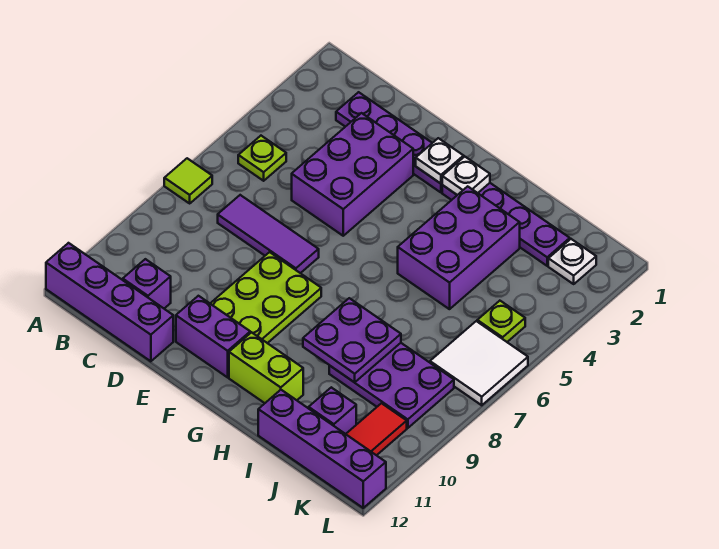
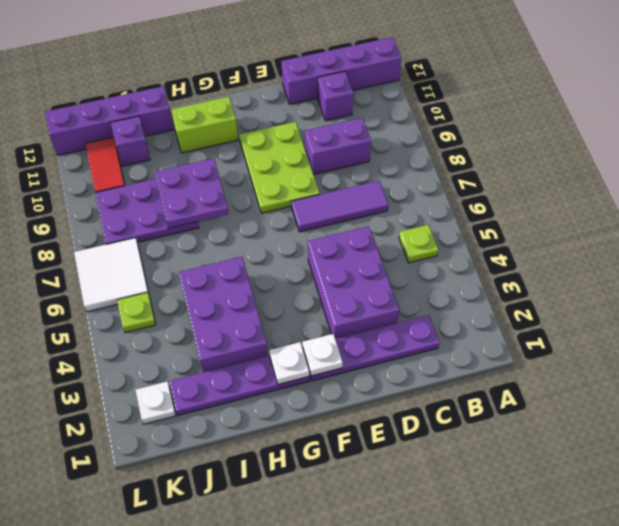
lime 1x1 tile [164,158,212,203] -> none
purple 1x2 brick [176,296,250,377] -> purple 1x2 brick moved to [305,118,371,174]

